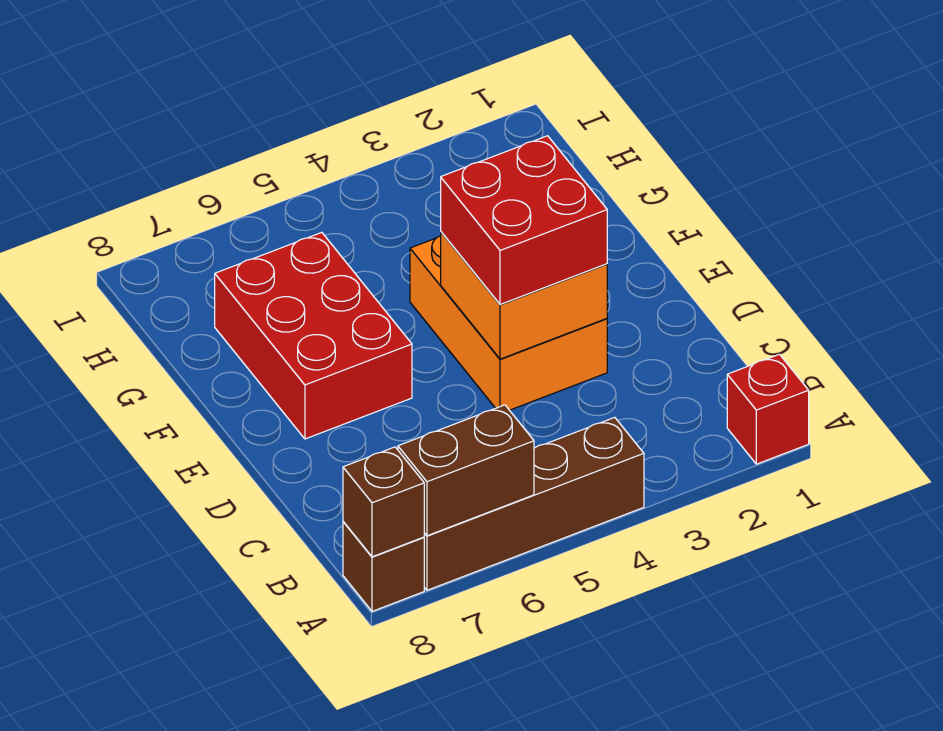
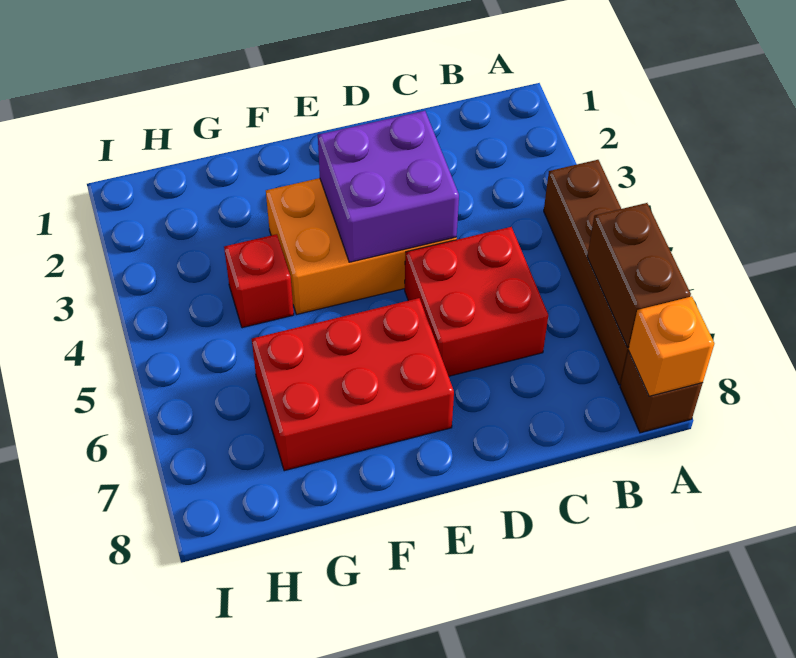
red 1x1 brick [727,354,809,464] -> red 1x1 brick moved to [224,234,294,328]
brown 1x1 brick [343,447,424,557] -> orange 1x1 brick [628,296,714,396]
orange 2x2 brick [441,232,607,359] -> purple 2x2 brick [318,111,459,262]
red 2x2 brick [441,136,607,305] -> red 2x2 brick moved to [405,227,548,376]

